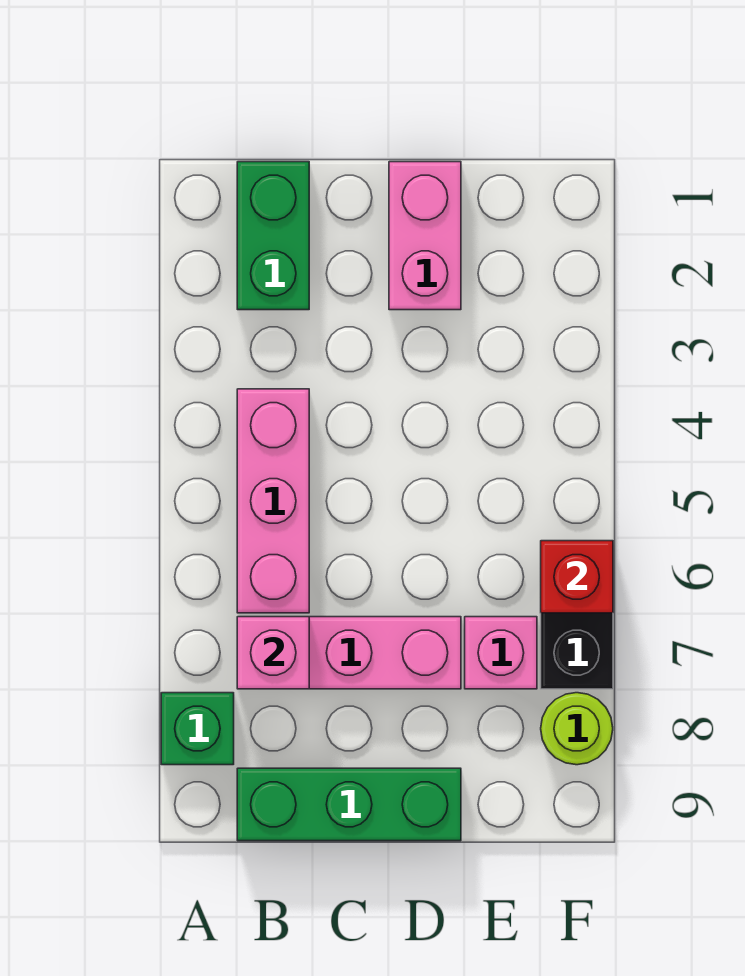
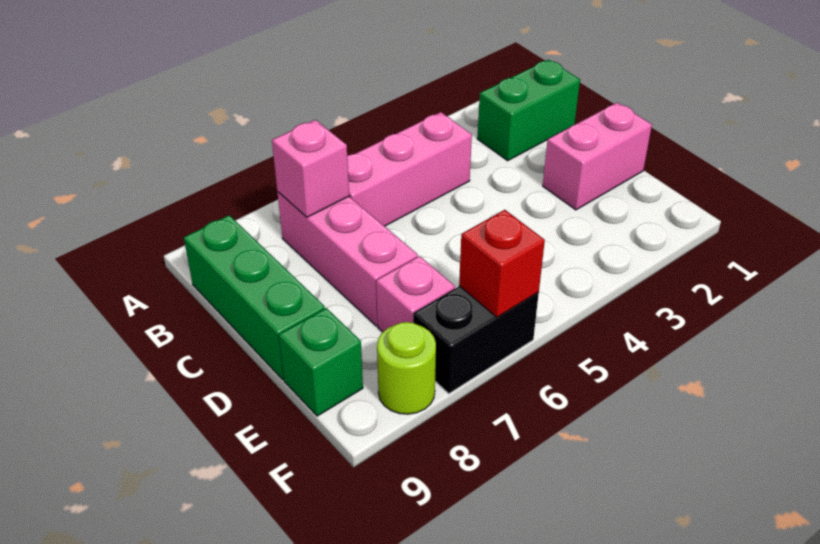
green 1x1 brick [161,693,234,765] -> green 1x1 brick moved to [279,308,363,416]

